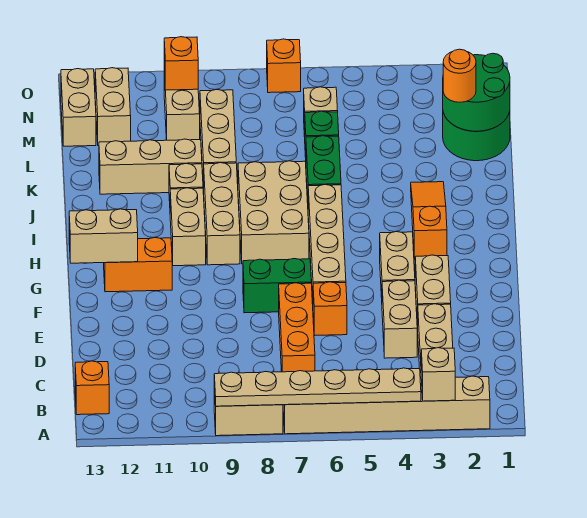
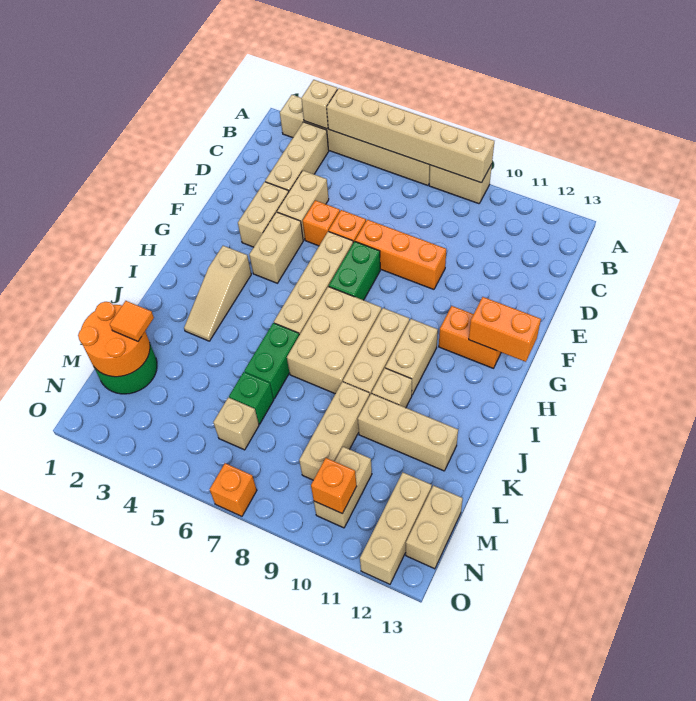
tan 1x6 plate [214,368,421,406] -> tan 1x6 brick [327,88,494,183]
orange 1x1 brick [75,361,109,415] -> orange 1x1 brick moved to [303,200,340,246]
orange 1x3 brick [279,283,315,372] -> orange 1x3 brick turned to [355,220,446,289]
green 1x2 brick [243,259,311,313] -> green 1x2 brick turned to [329,241,380,300]
tan 1x2 brick [69,209,138,263] -> orange 1x2 brick [469,297,541,362]
orange 1x3 slope [411,182,447,260] -> tan 1x3 slope [184,246,251,341]
green 2x2 round brick [443,53,510,131] -> orange 2x2 round brick [78,302,150,377]
orange 1x1 round brick [443,49,476,102] -> orange 1x1 tile [110,301,154,341]
tan 1x2 brick [95,68,131,146] -> tan 1x3 brick [360,473,432,584]

